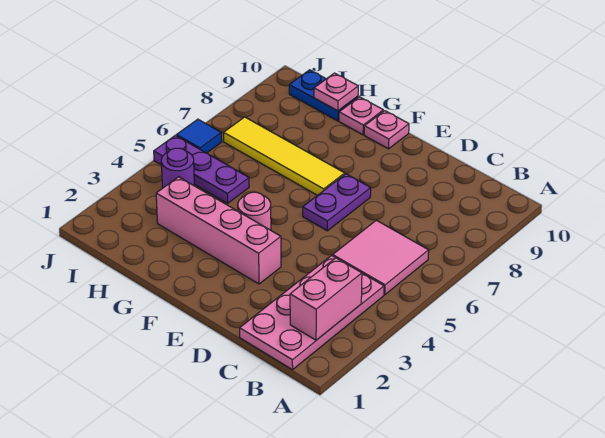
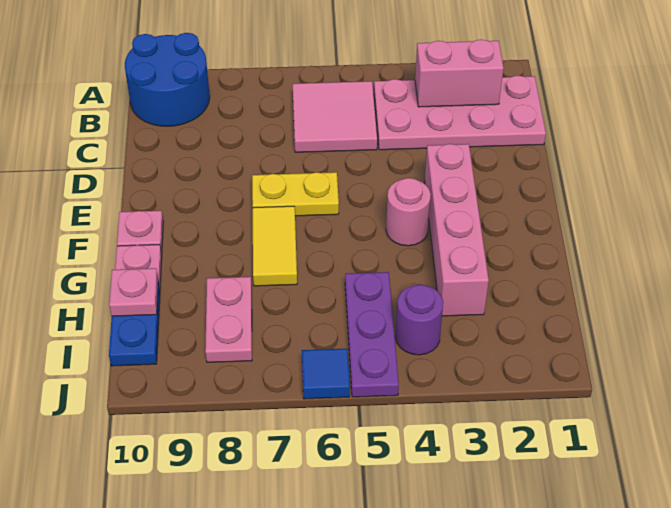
none -> blue 2x2 round brick [125,33,210,126]
purple 1x2 plate [303,174,371,231] -> yellow 1x2 plate [252,172,339,216]
yellow 1x4 tile [224,117,345,195] -> yellow 1x2 tile [253,206,297,286]
none -> pink 1x2 plate [205,277,252,362]

